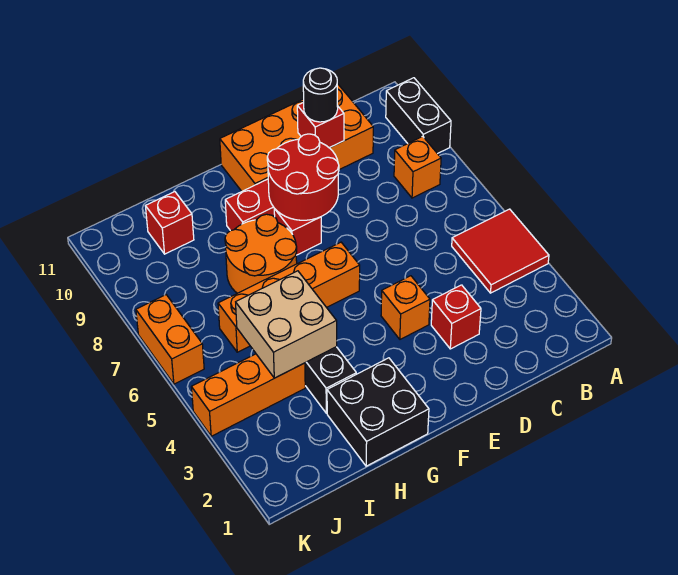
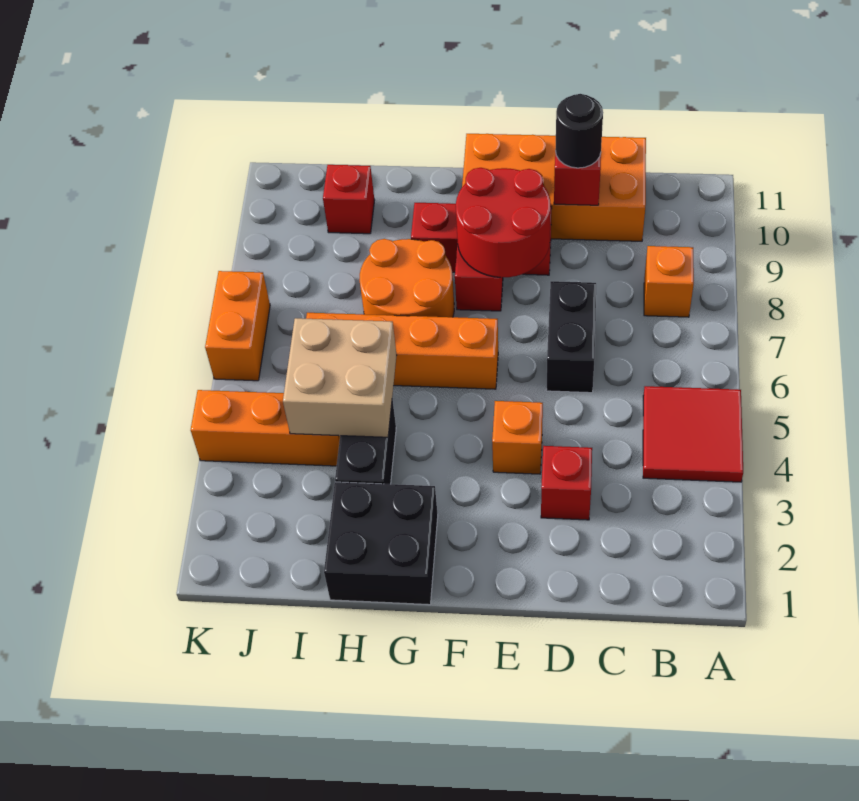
black 1x2 brick [386,78,451,154] -> black 1x2 brick moved to [546,281,596,393]

